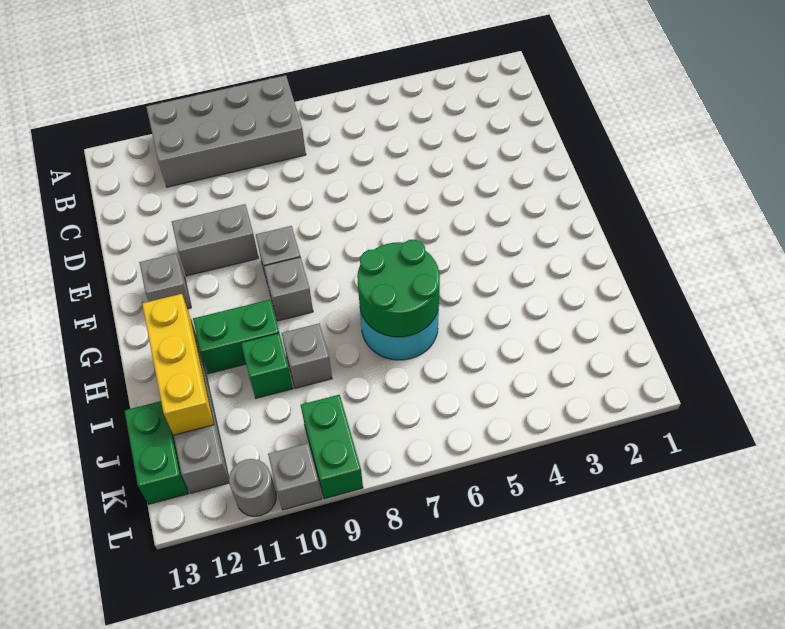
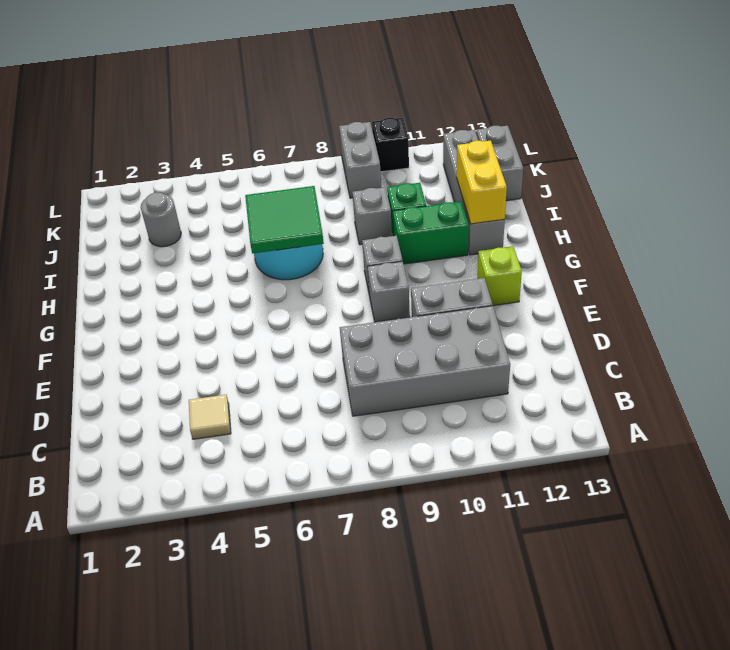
grey 2x4 brick [146,75,306,187] -> grey 2x4 brick moved to [340,306,510,416]
none -> tan 1x1 tile [189,395,231,439]
grey 1x1 brick [139,253,191,309] -> lime 1x1 brick [477,246,522,306]
green 2x2 round brick [357,240,440,337] -> green 2x2 tile [245,186,324,254]
yellow 1x3 brick [142,294,214,435] -> yellow 1x2 brick [457,140,507,224]
green 1x2 brick [125,401,188,504] -> grey 1x2 brick [476,126,523,201]
green 1x2 brick [301,395,363,499] -> grey 1x2 brick [339,122,381,198]
grey 1x1 brick [268,443,322,510] -> black 1x1 brick [372,118,409,172]
grey 1x1 round brick [229,459,276,517] -> grey 1x1 round brick moved to [141,192,181,247]

